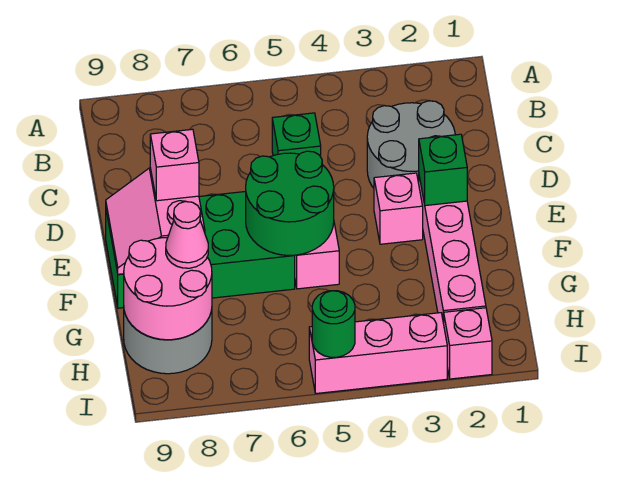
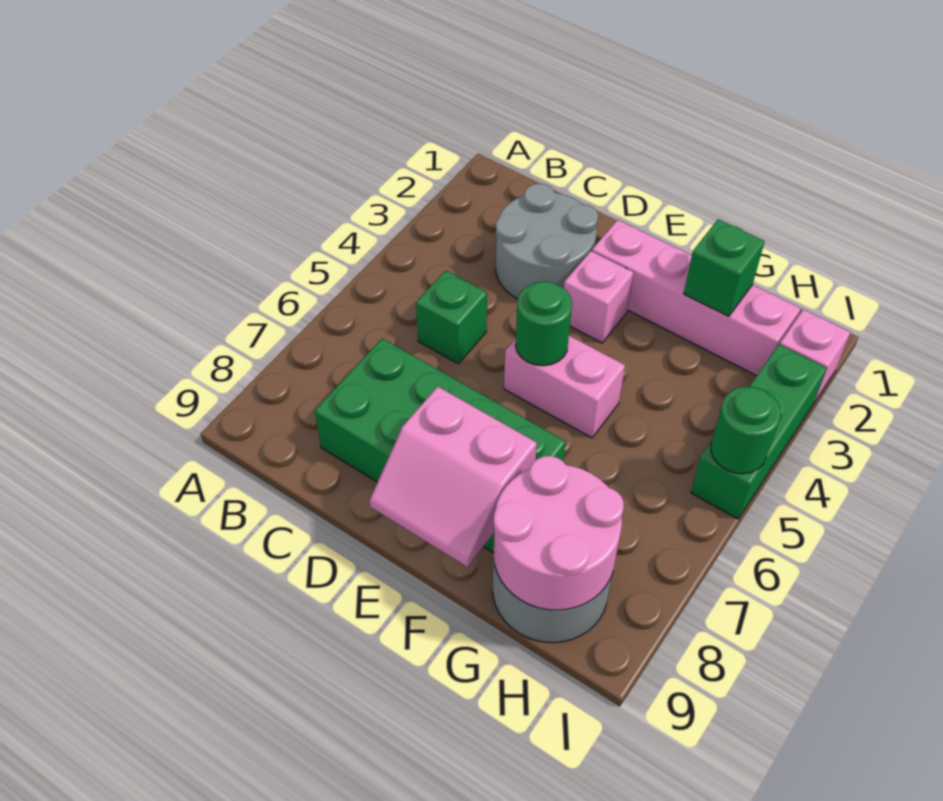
green 1x1 brick [419,134,467,206] -> green 1x1 brick moved to [684,219,765,316]
green 2x2 round brick [246,151,334,256] -> green 1x1 round brick [515,281,572,366]
green 2x4 brick [106,192,295,308] -> green 2x4 brick turned to [315,339,566,553]
pink 1x1 brick [150,129,199,201] -> none
pink 1x1 cone [166,202,208,268] -> none
pink 1x3 brick [309,313,447,393] -> green 1x3 brick [691,344,827,519]

